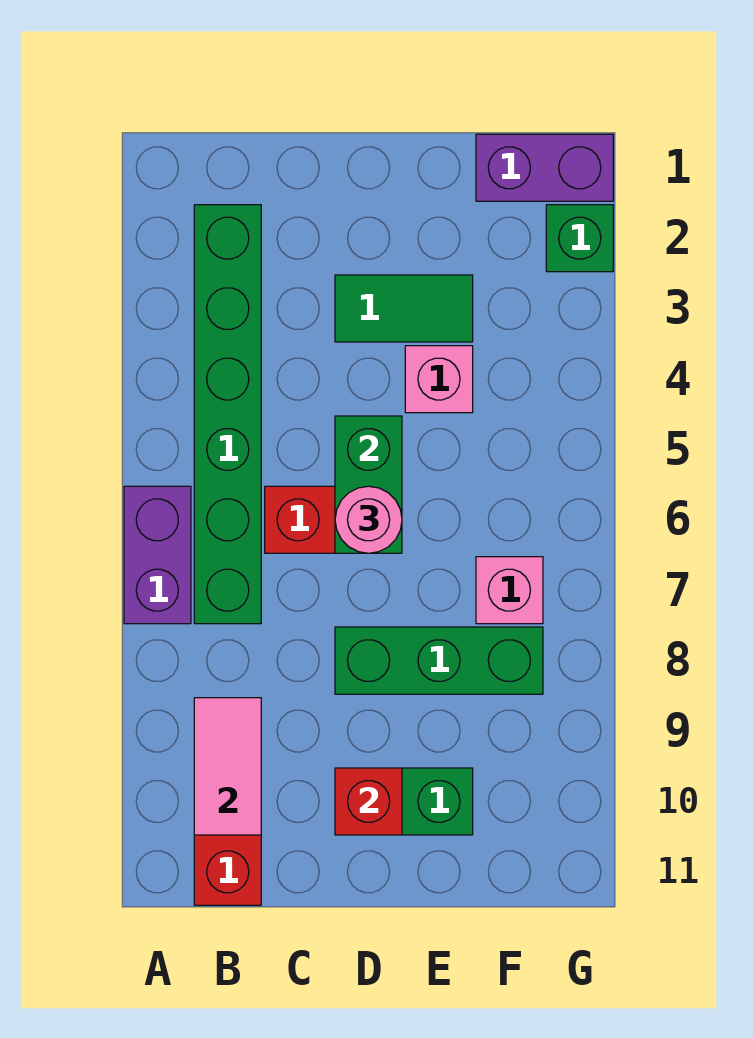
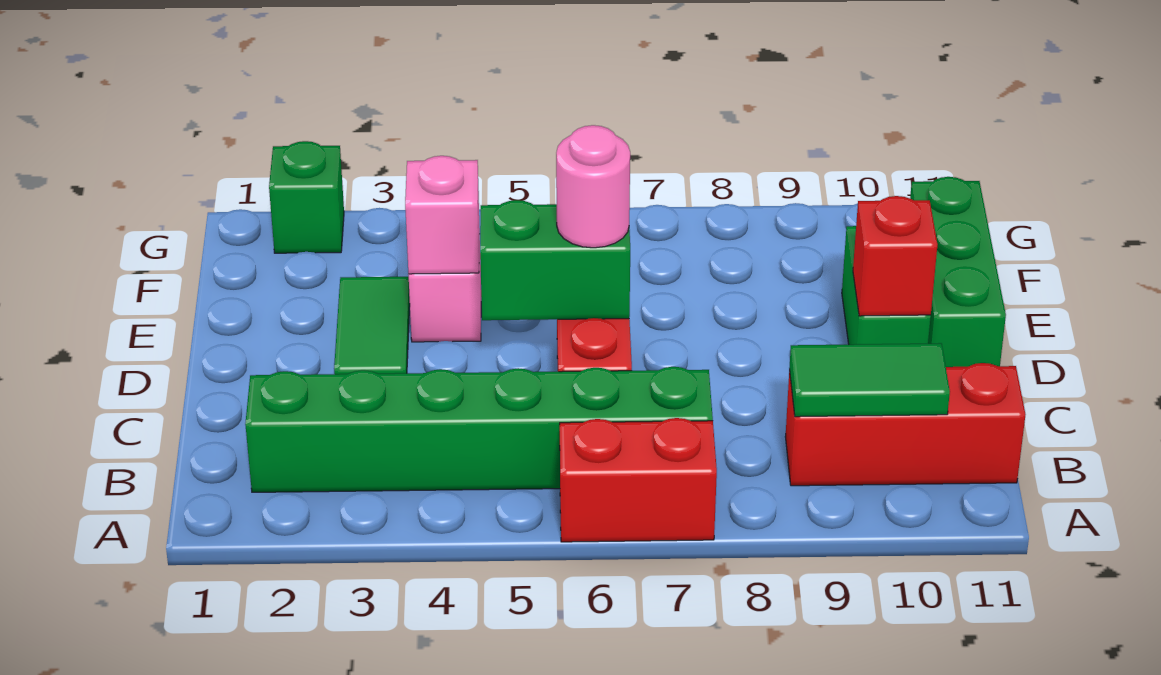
purple 1x2 brick [124,486,191,624] -> red 1x2 brick [560,418,717,542]
pink 1x2 tile [194,698,261,835] -> green 1x2 tile [789,343,950,417]
green 1x3 brick [335,627,543,694] -> green 1x3 brick moved to [910,177,1006,367]
purple 1x2 brick [476,134,613,201] -> none
pink 1x1 brick [476,557,543,624] -> pink 1x1 brick moved to [405,156,480,274]

